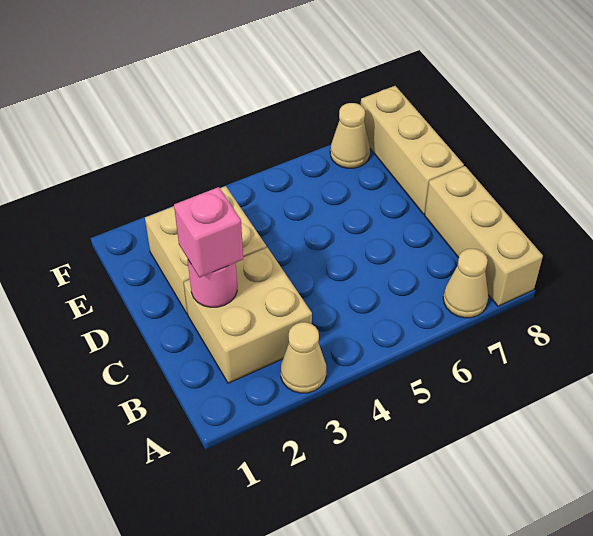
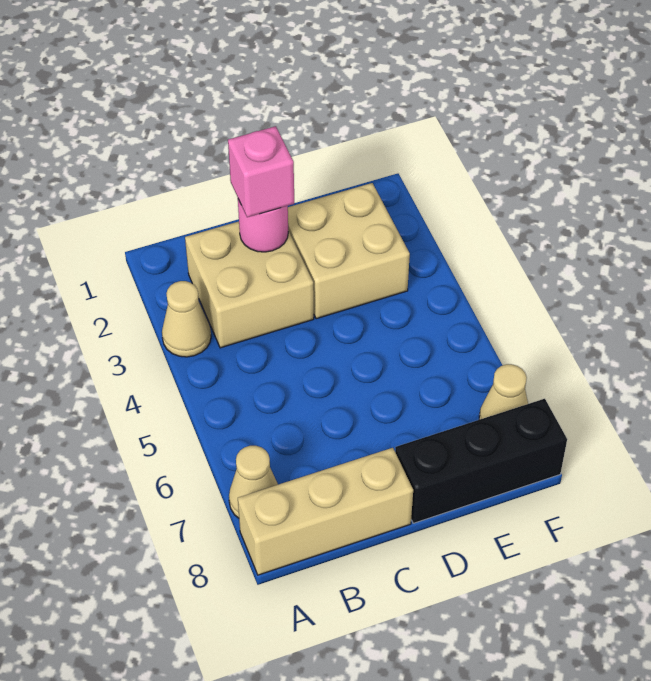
tan 1x3 brick [361,86,464,214] -> black 1x3 brick [395,399,567,523]

